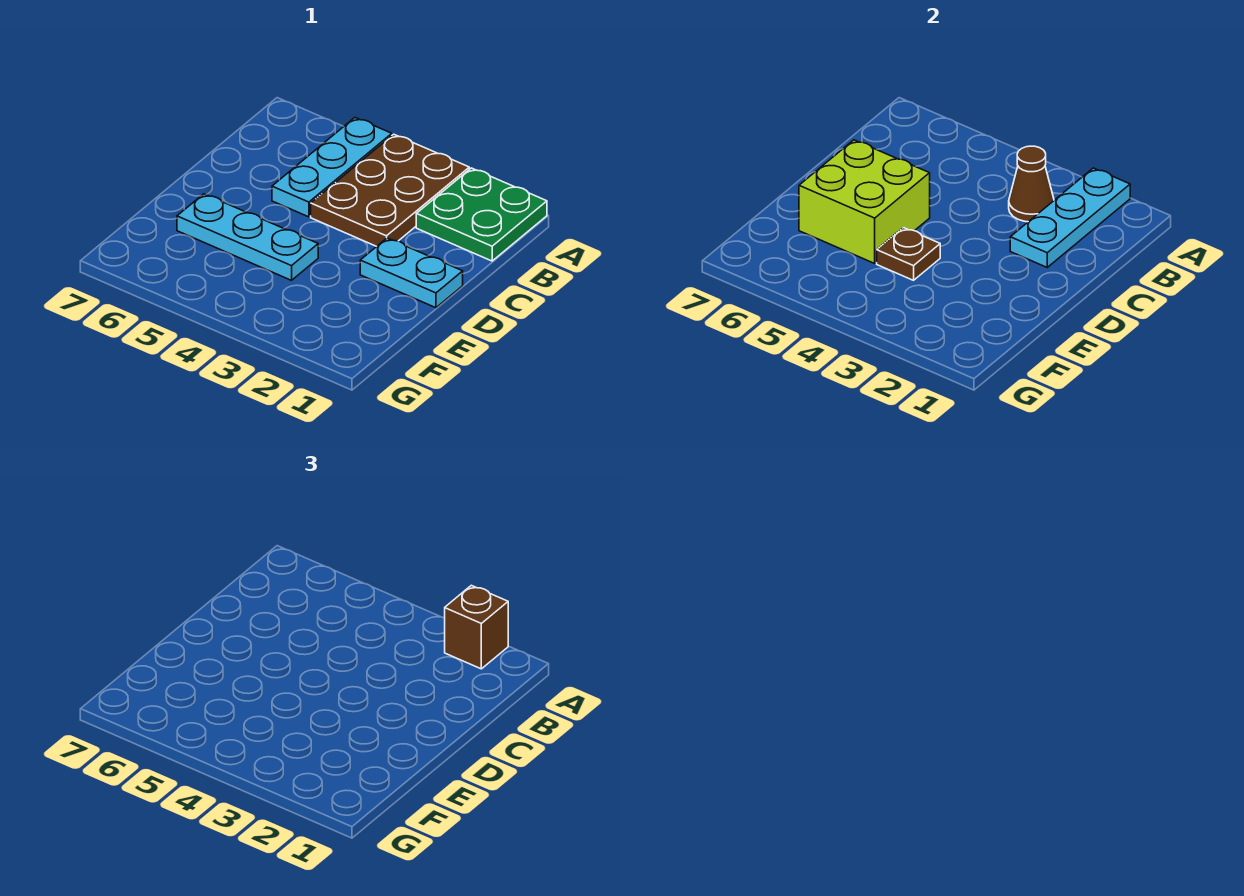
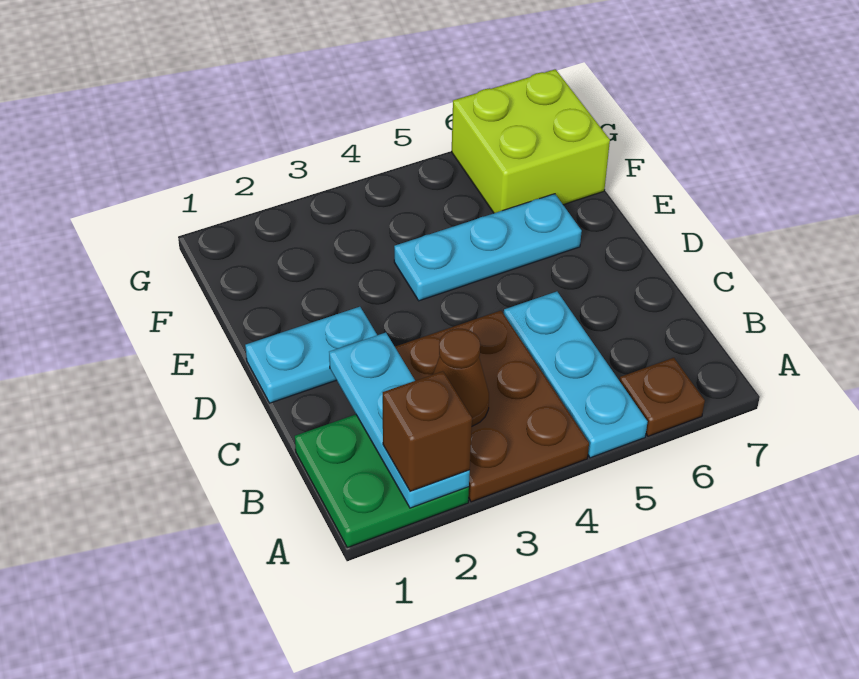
lime 2x2 brick [799,140,930,263] -> lime 2x2 brick moved to [452,69,610,213]
brown 1x1 plate [877,228,940,280] -> brown 1x1 plate moved to [620,358,705,436]

